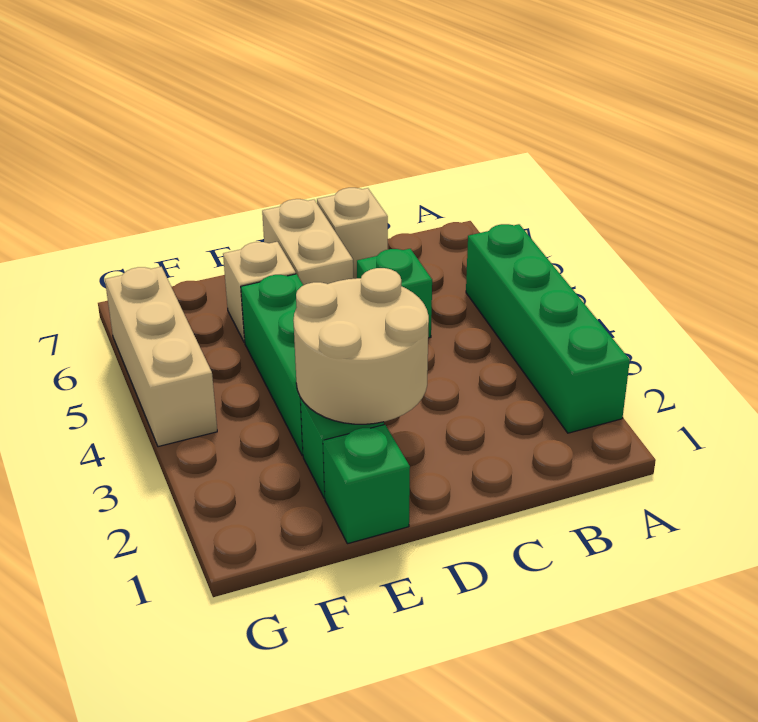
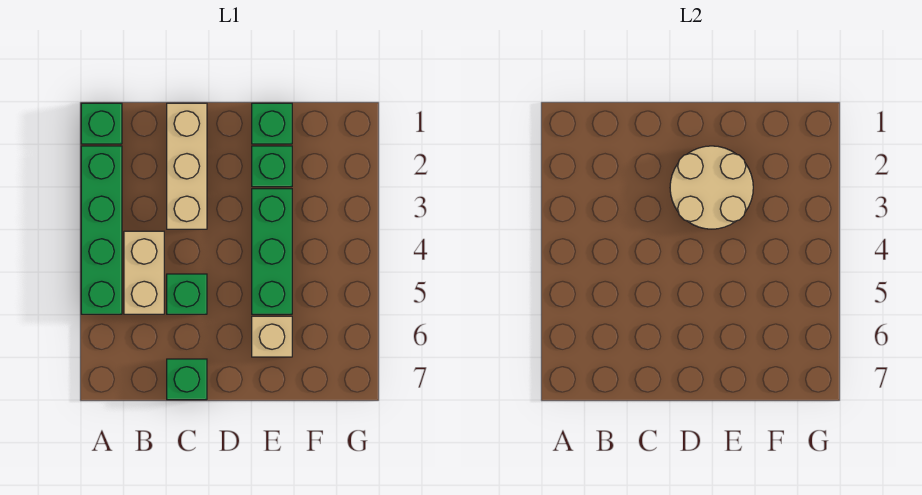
none -> green 1x1 brick [81,103,122,144]
tan 1x1 brick [317,188,388,279] -> green 1x1 brick [167,359,207,400]
tan 1x2 brick [262,199,353,285] -> tan 1x2 brick moved to [124,231,164,314]
tan 1x3 brick [105,267,217,447] -> tan 1x3 brick moved to [167,103,207,229]

